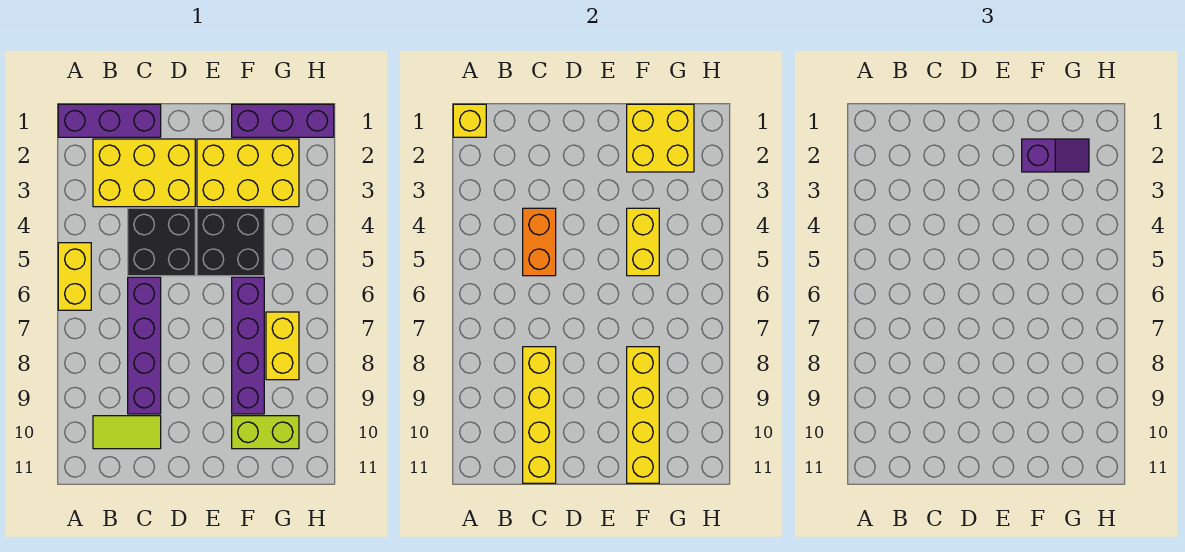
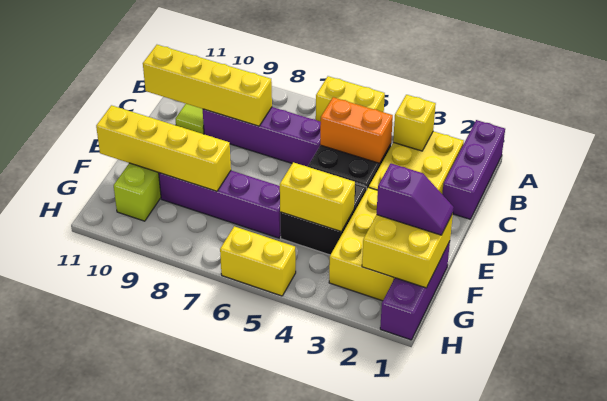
yellow 1x1 brick [453,104,486,137] -> yellow 1x1 brick moved to [393,95,436,151]
purple 1x2 slope [1022,139,1089,172] -> purple 1x2 slope turned to [377,164,453,235]
yellow 1x2 brick [266,312,299,380] -> yellow 1x2 brick moved to [220,226,296,296]

